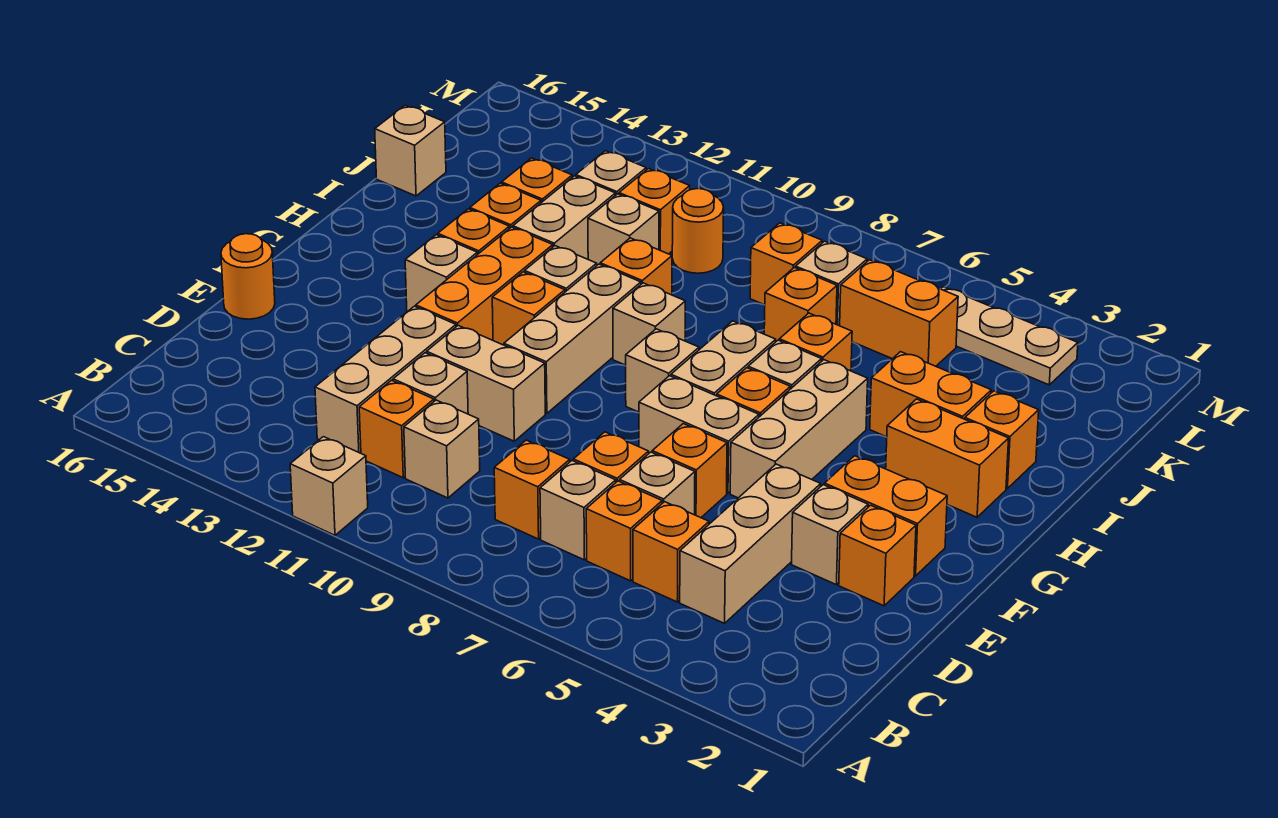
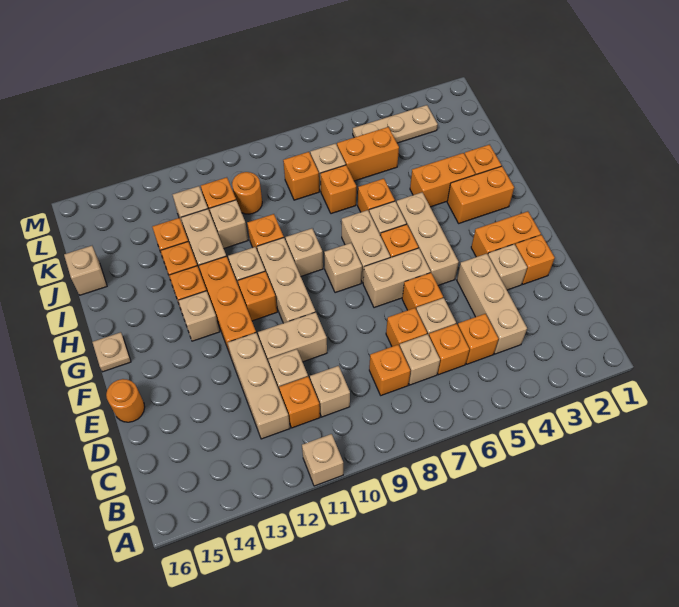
none -> tan 1x1 plate [92,332,131,372]

